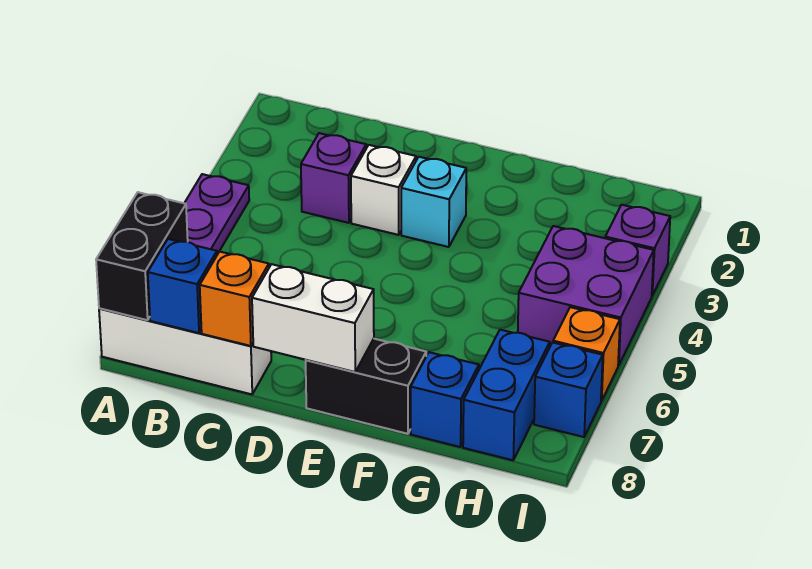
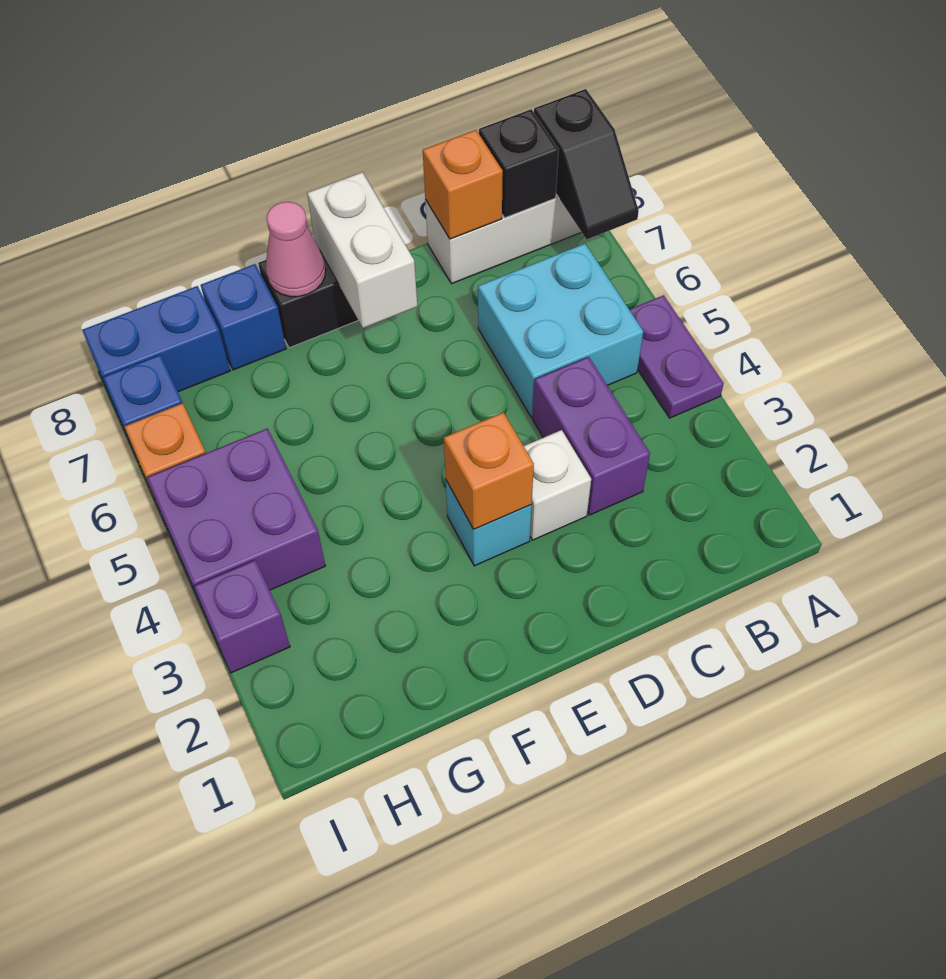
black 1x2 brick [96,192,188,320] -> black 1x2 slope [534,89,639,239]
none -> cyan 2x2 brick [478,244,643,417]
blue 1x1 brick [148,239,217,333] -> black 1x1 brick [479,109,559,218]
purple 1x1 brick [301,133,366,223] -> purple 1x2 brick [533,357,650,515]
white 1x2 brick [252,264,374,372] -> white 1x2 brick turned to [307,172,417,328]
none -> orange 1x1 brick [444,412,534,529]
none -> pink 1x1 cone [265,202,326,297]
blue 1x2 brick [463,330,550,460] -> blue 1x2 brick turned to [82,286,230,402]

